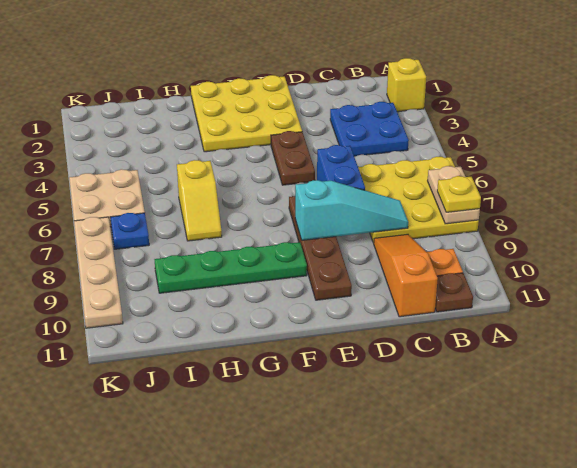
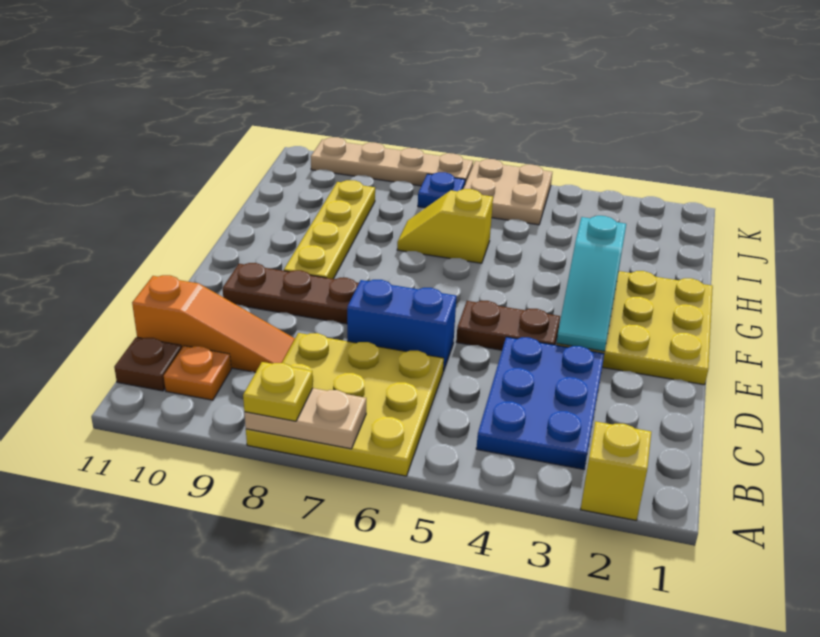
blue 2x2 plate [330,102,409,156] -> blue 2x3 plate [476,337,604,469]
cyan 1x3 slope [295,180,408,240] -> cyan 1x3 slope moved to [557,216,626,351]
green 1x4 plate [154,242,307,293] -> yellow 1x4 plate [284,180,375,279]

